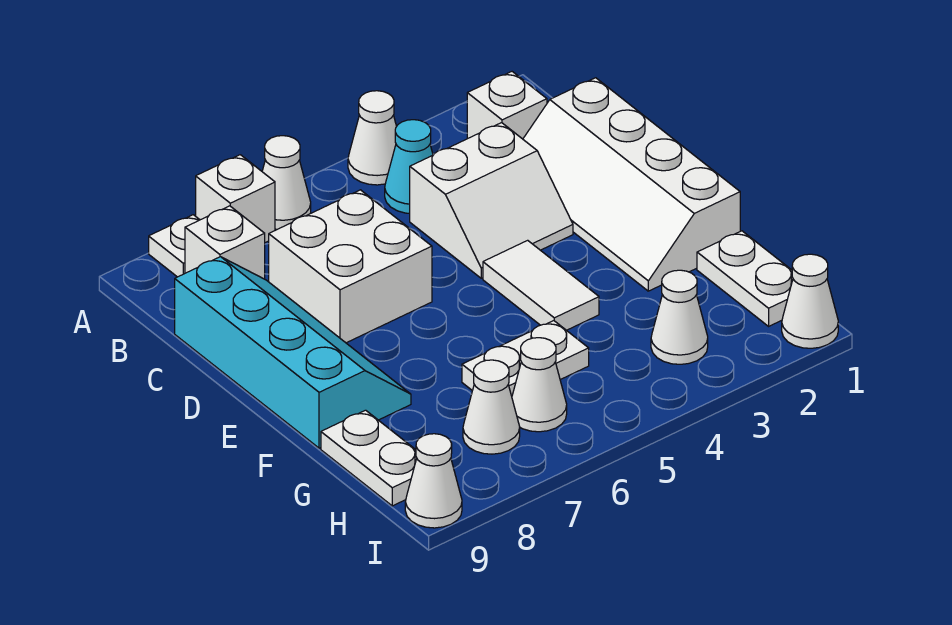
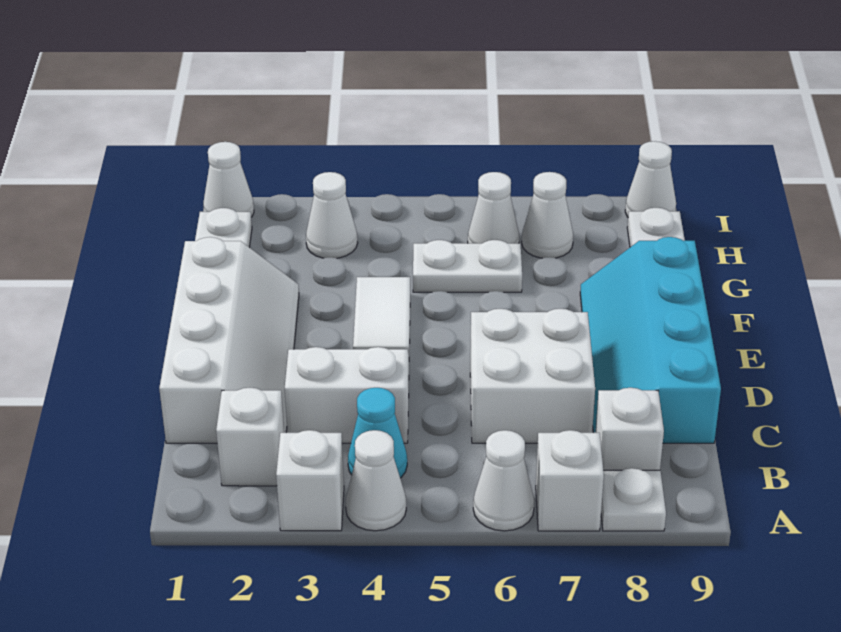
none -> white 1x1 brick [276,430,344,531]

